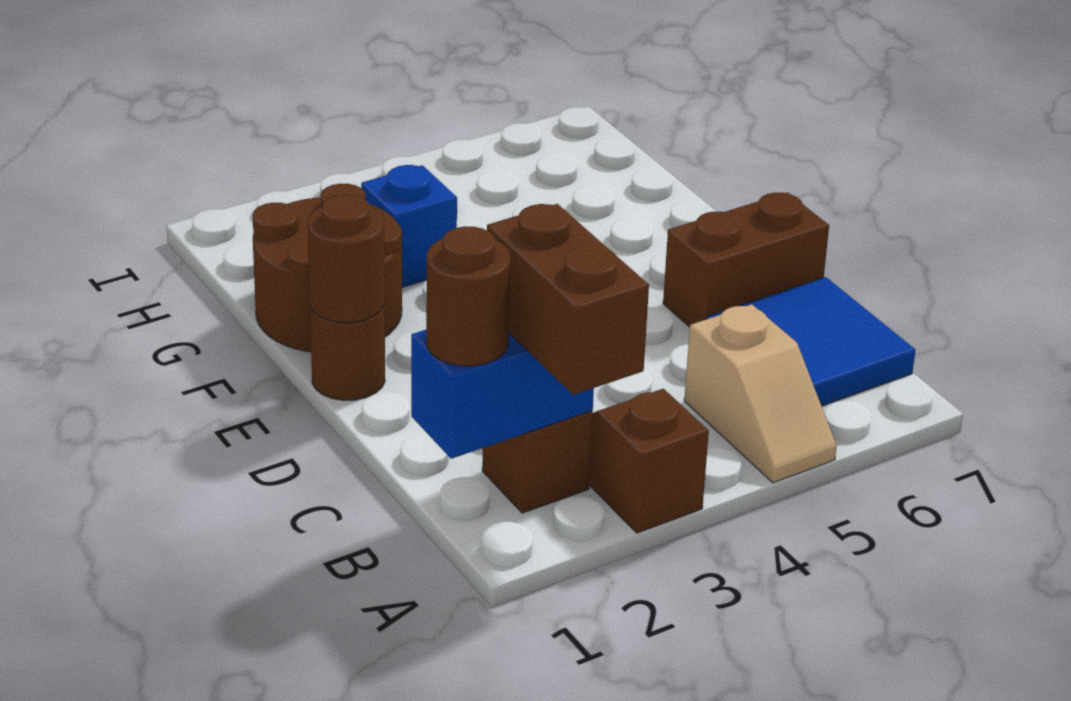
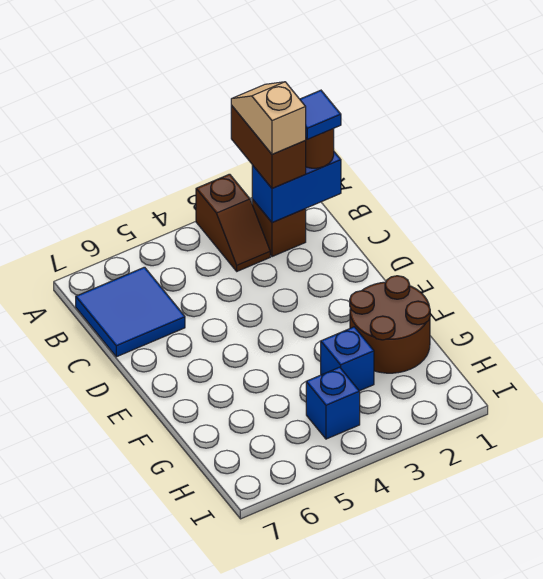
tan 1x2 slope [684,304,837,483] -> tan 1x2 slope moved to [231,82,306,154]
none -> blue 1x1 tile [300,90,341,139]
brown 1x2 brick [663,192,829,327] -> none
brown 1x1 round brick [310,305,385,400] -> none
brown 1x1 round brick [308,195,385,323] -> none
none -> blue 1x1 brick [306,367,360,439]

